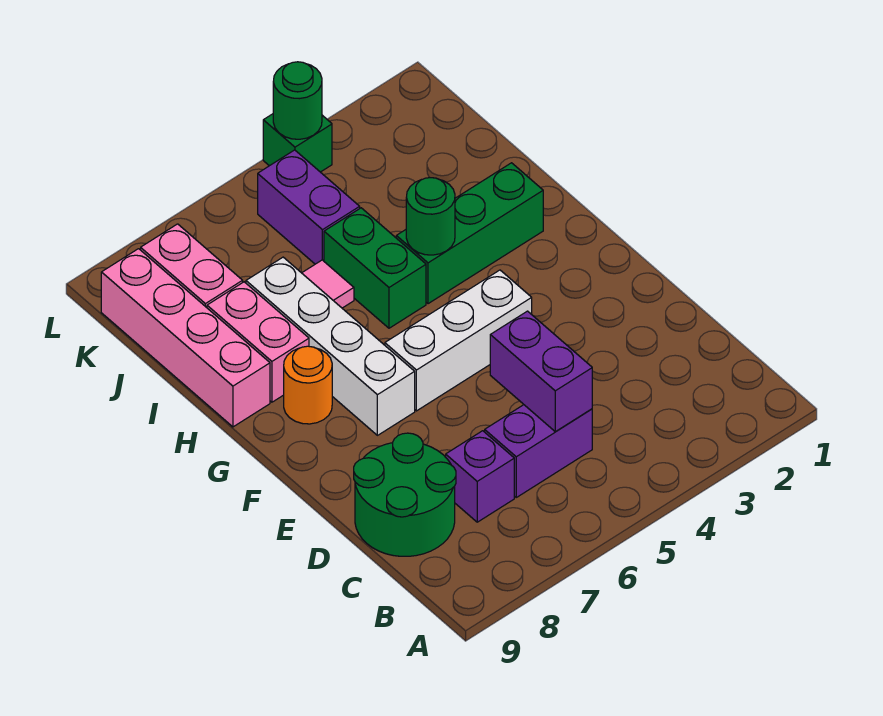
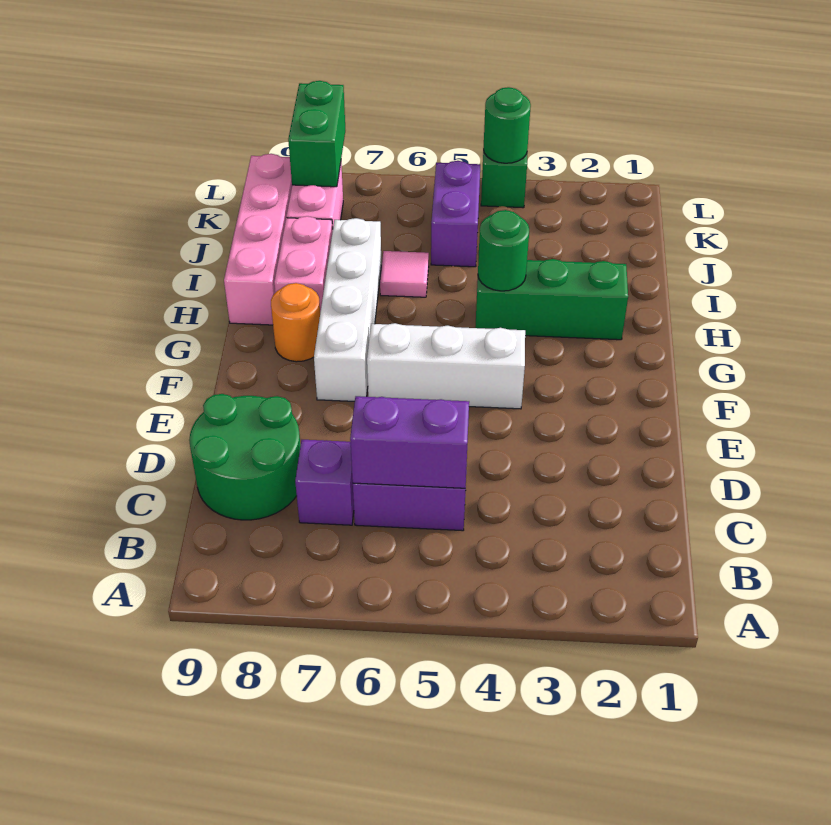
purple 1x2 brick [490,311,592,432] -> purple 1x2 brick turned to [350,396,469,488]
green 1x2 brick [324,208,426,328] -> green 1x2 brick moved to [288,81,345,187]

